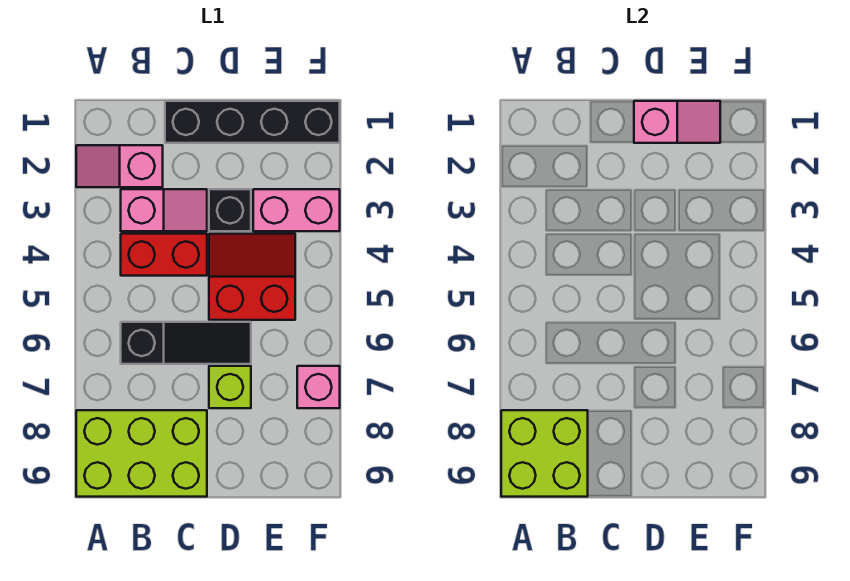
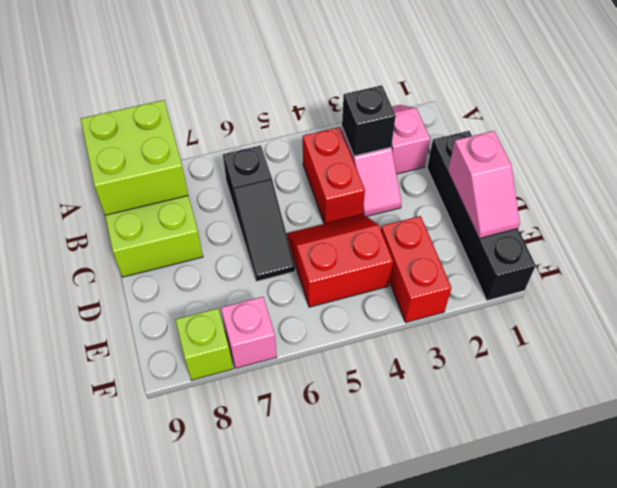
black 1x1 brick [209,189,251,231] -> black 1x1 brick moved to [342,85,396,156]
red 2x2 slope [209,234,295,320] -> red 2x2 slope turned to [286,214,393,307]
lime 1x1 brick [209,366,251,408] -> lime 1x1 brick moved to [175,308,233,380]
pink 1x2 brick [253,189,340,231] -> red 1x2 brick [381,216,451,323]

